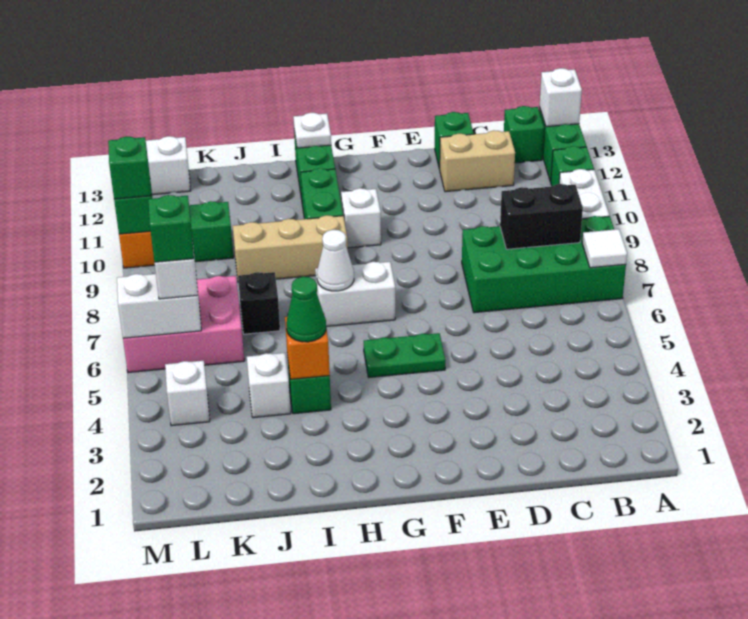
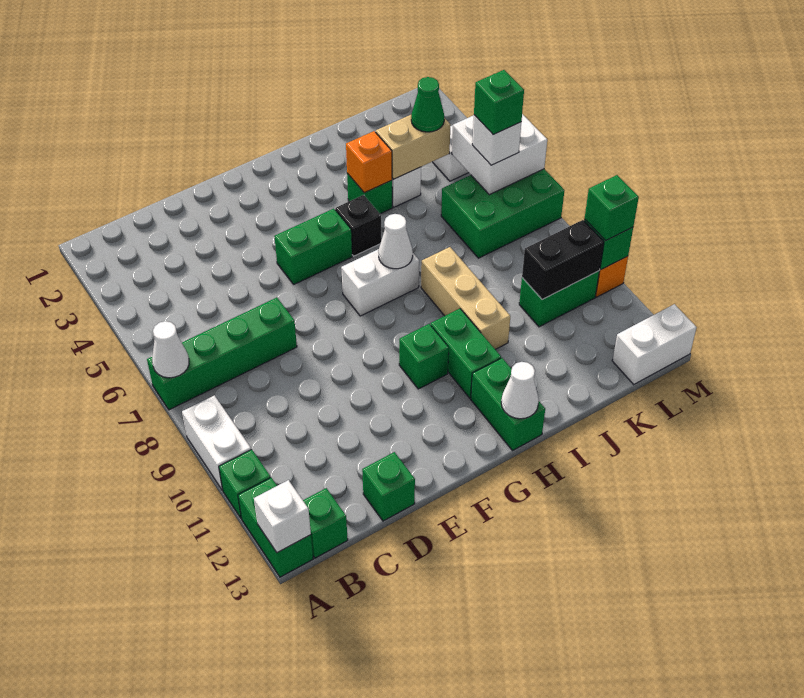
green 2x4 brick [462,216,626,313] -> green 1x4 brick [147,298,297,410]
white 1x1 tile [582,229,627,268] -> white 1x1 cone [152,321,189,378]
black 1x2 brick [500,184,583,249] -> black 1x2 brick moved to [522,220,604,300]
tan 1x2 brick [440,131,515,192] -> tan 1x2 brick moved to [376,115,450,179]
green 1x2 plate [364,333,445,377] -> green 1x2 brick [274,209,352,284]
white 1x1 brick [341,188,381,248] -> green 1x1 brick [399,324,449,389]
tan 1x3 brick [233,215,348,283] -> tan 1x3 brick turned to [421,247,510,349]
white 1x1 plate [293,113,331,148] -> white 1x1 cone [501,362,539,419]
green 1x1 cone [286,277,326,342] -> green 1x1 cone moved to [411,77,444,132]
black 1x1 brick [238,272,280,334] -> black 1x1 brick moved to [335,195,382,256]
pink 2x3 brick [123,276,244,373] -> green 2x3 brick [441,169,565,258]
white 1x2 brick [117,274,201,338] -> white 2x2 brick [452,114,547,195]

